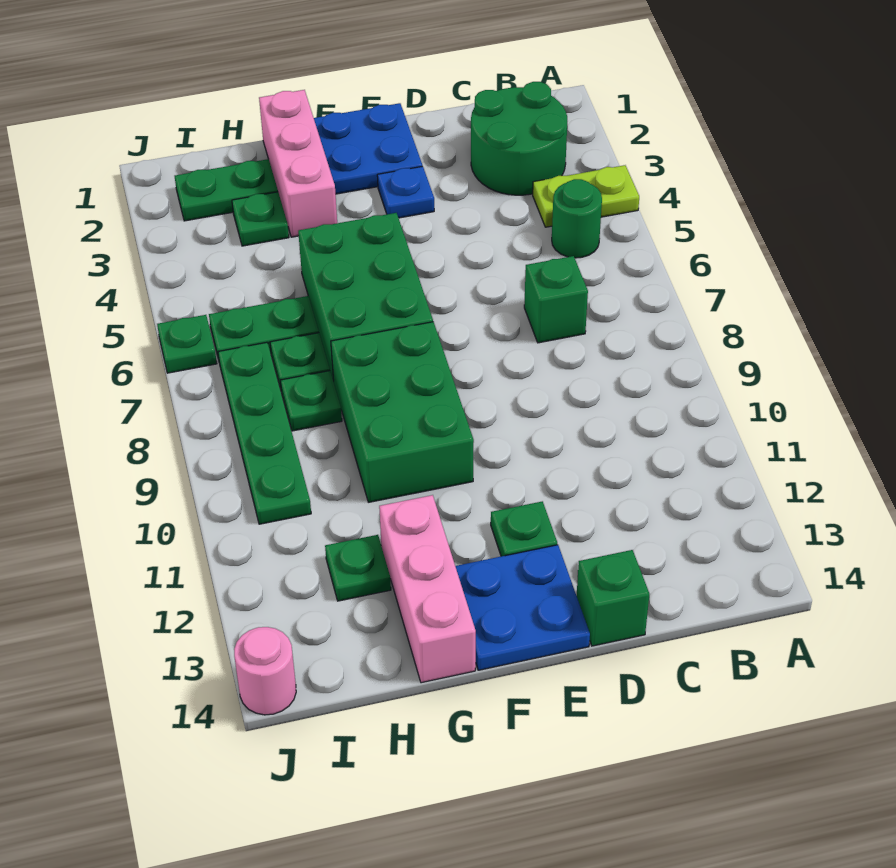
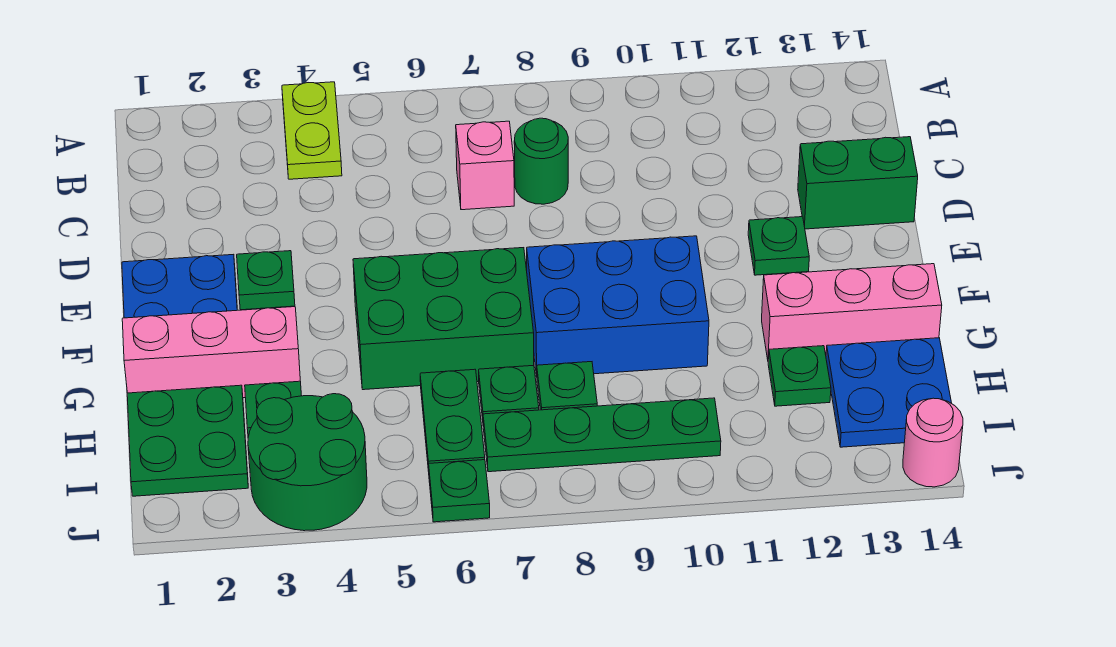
green 2x2 round brick [471,82,567,195] -> green 2x2 round brick moved to [248,394,367,531]
green 1x1 round brick [552,179,602,258] -> green 1x1 round brick moved to [514,118,568,204]
green 1x1 brick [524,256,588,343] -> pink 1x1 brick [456,121,514,210]
green 1x1 brick [577,550,649,646] -> green 1x2 brick [798,137,918,229]
blue 1x1 plate [377,166,434,218] -> green 1x1 plate [237,251,295,310]
blue 2x2 plate [455,545,590,670] -> blue 2x2 plate moved to [826,338,951,447]
green 2x3 brick [331,322,474,502] -> blue 2x3 brick [527,236,709,376]
green 1x2 plate [175,159,278,221] -> green 2x2 plate [127,385,248,496]

